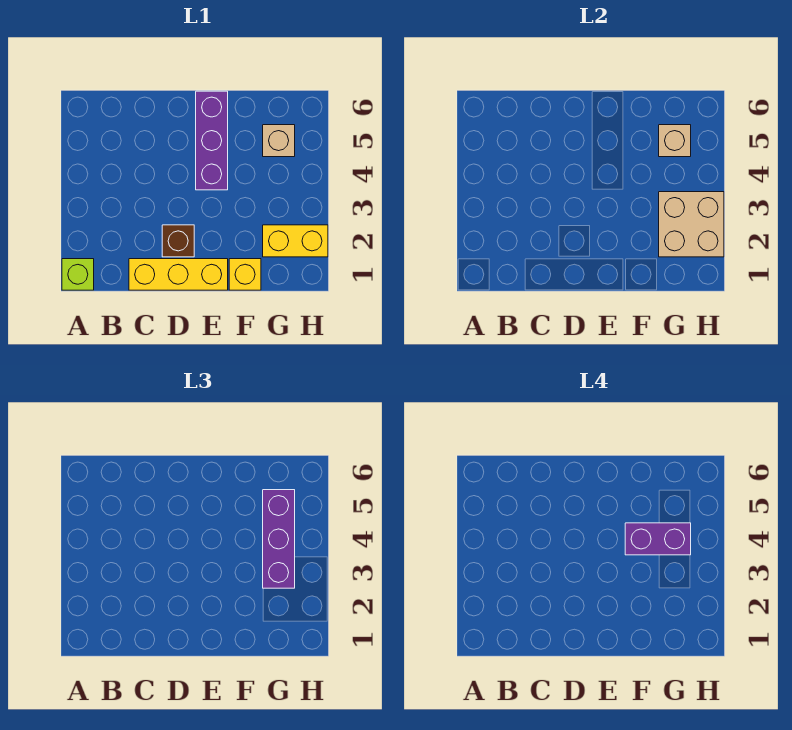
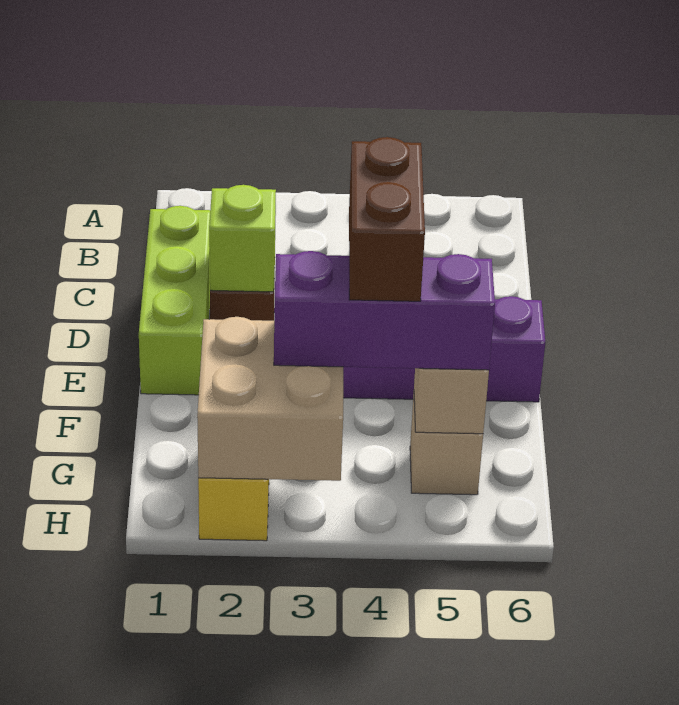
lime 1x1 brick [62,259,94,290] -> lime 1x1 brick moved to [209,185,276,292]
yellow 1x3 brick [129,259,228,290] -> lime 1x3 brick [139,206,210,395]
yellow 1x1 brick [229,259,261,290] -> none
purple 1x2 brick [625,523,691,555] -> brown 1x2 brick [349,137,425,301]

